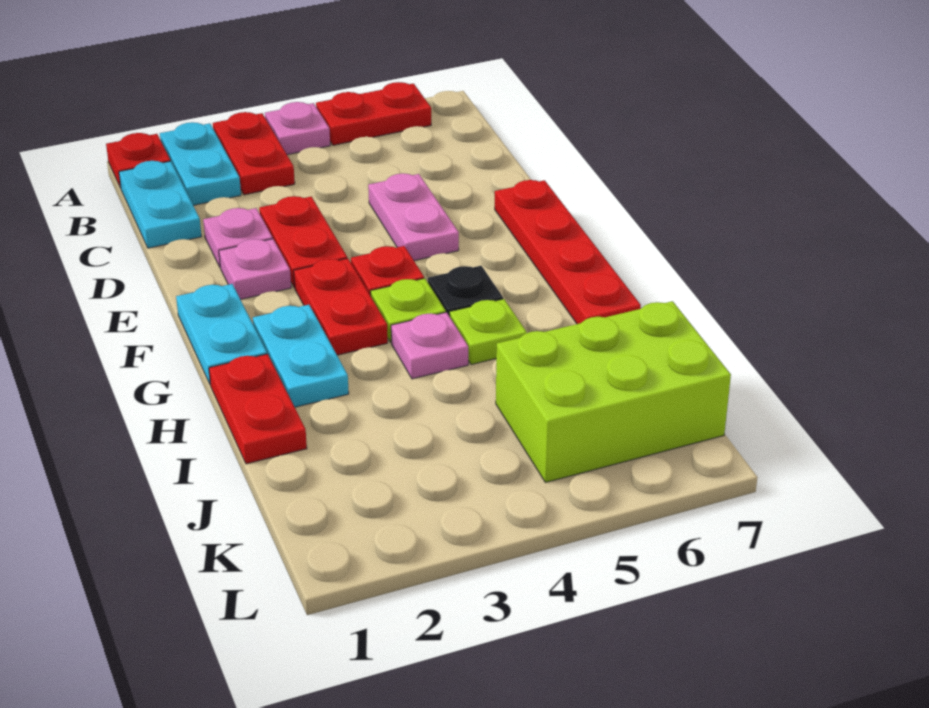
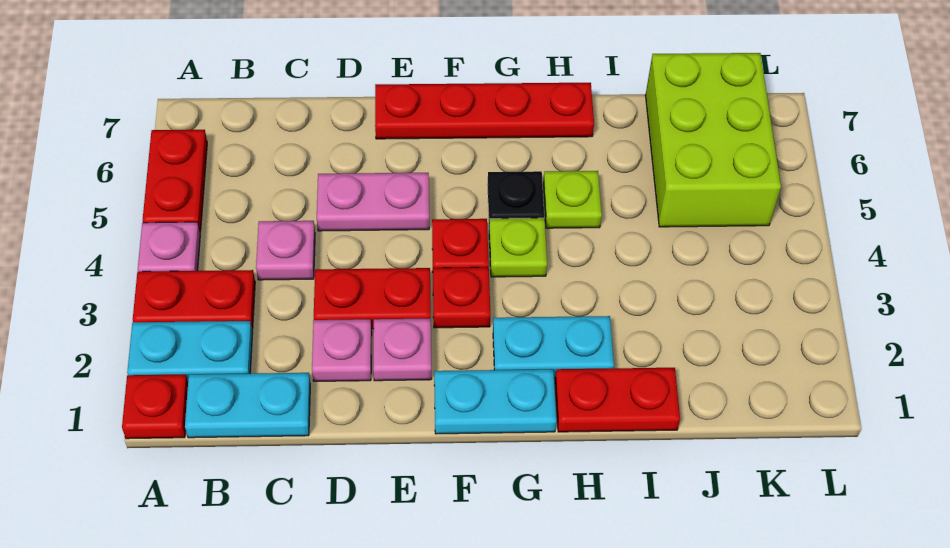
red 1x2 plate [294,258,388,355] -> red 1x1 plate [433,267,490,328]
pink 1x1 plate [391,312,468,379] -> pink 1x1 plate moved to [256,221,315,280]

